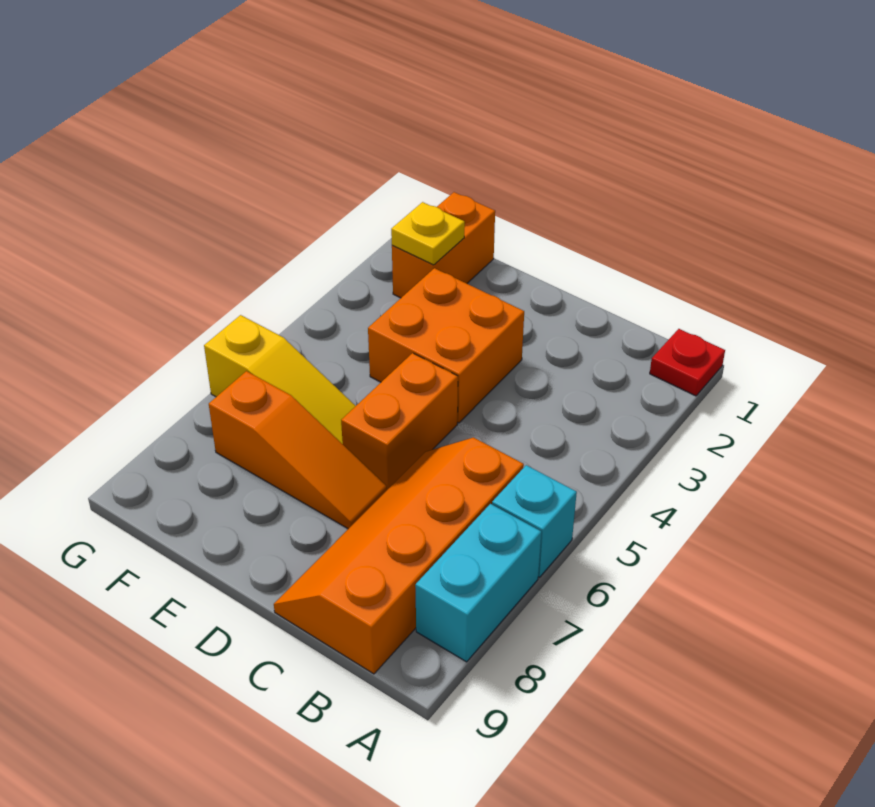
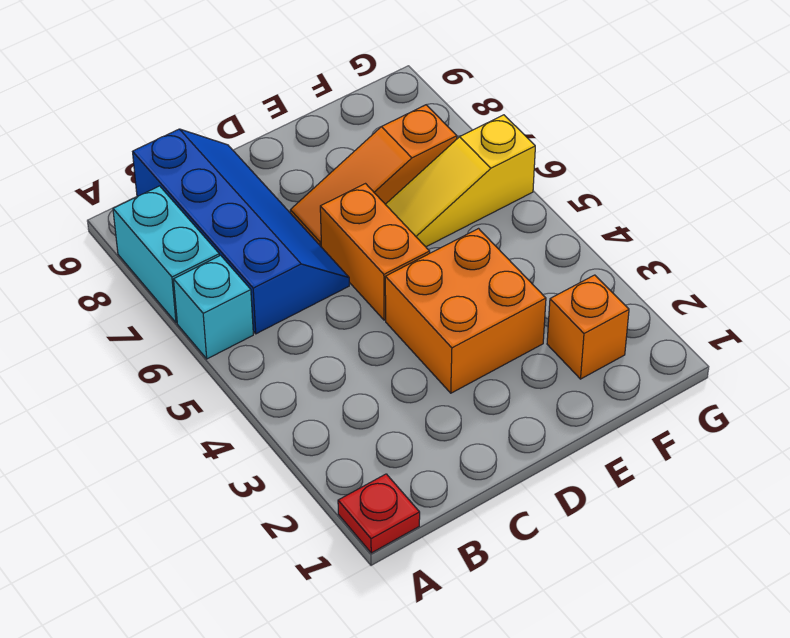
orange 2x4 slope [274,437,524,674] -> blue 2x4 slope [133,129,349,334]
orange 1x2 brick [392,192,495,298] -> orange 1x1 brick [547,275,629,379]
yellow 1x1 plate [391,202,465,265] -> none

